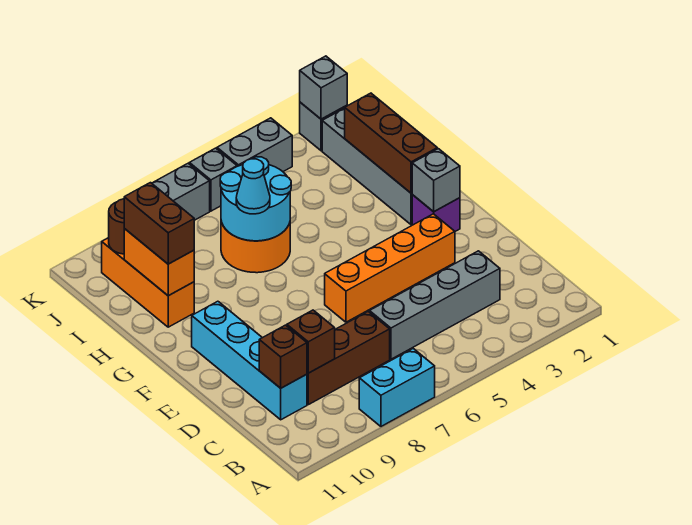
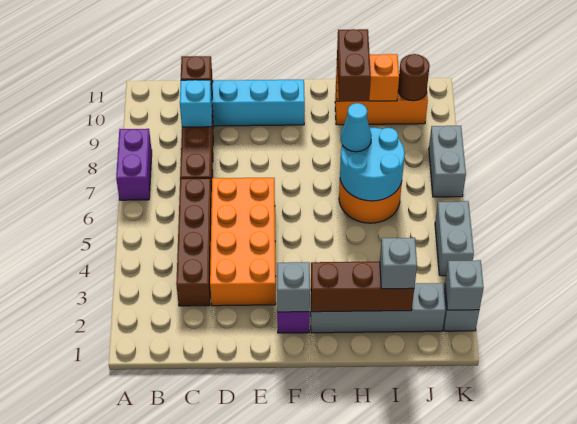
cyan 1x2 brick [359,349,435,426] -> purple 1x2 brick [116,129,152,200]
grey 1x4 brick [370,251,500,359] -> brown 1x4 brick [176,178,212,306]
brown 1x1 brick [287,310,335,373] -> cyan 1x1 brick [180,80,212,127]
orange 1x4 brick [325,214,455,322] -> orange 2x4 brick [210,178,276,306]
brown 1x2 brick [124,183,194,264] -> brown 1x2 brick turned to [337,29,371,102]
grey 1x1 brick [189,148,237,211] -> grey 1x1 brick moved to [380,238,417,289]

